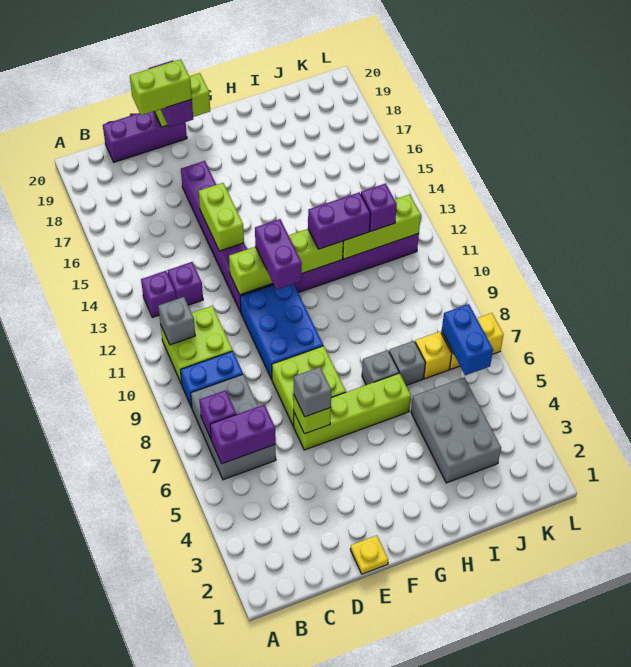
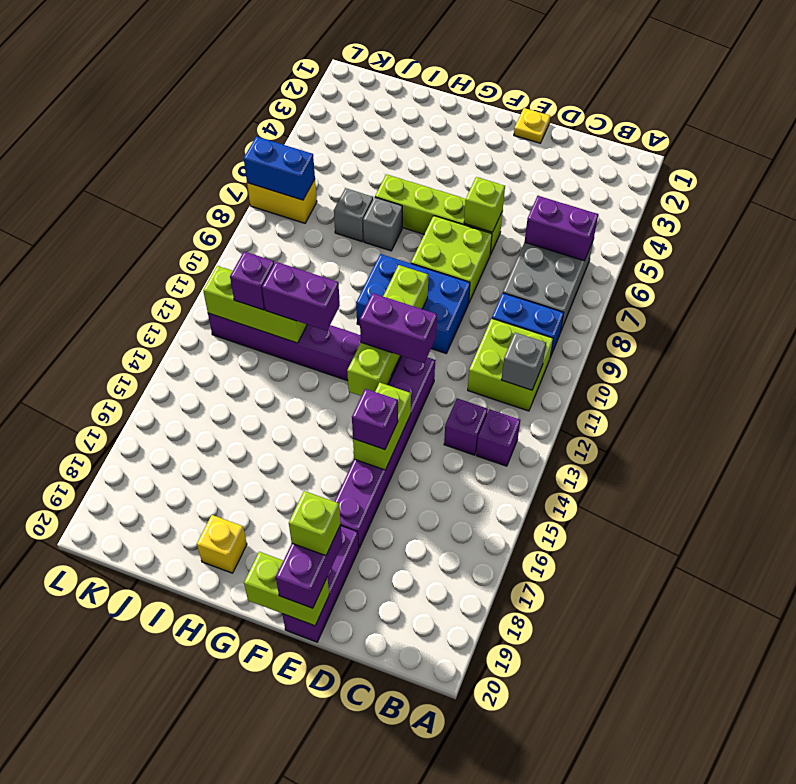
purple 1x1 brick [199,390,236,438] -> purple 1x1 brick moved to [352,389,398,450]
purple 1x3 brick [103,111,187,162] -> purple 1x3 brick turned to [282,526,359,642]
lime 1x2 brick [130,59,192,115] -> lime 1x1 brick [289,491,341,556]
grey 1x1 brick [294,367,331,417] -> none
blue 2x3 brick [240,284,323,379] -> blue 2x3 brick turned to [356,254,470,353]
lime 1x4 brick [229,229,343,295] -> lime 1x4 brick turned to [347,265,428,396]
purple 1x2 brick [255,219,302,290] -> purple 1x2 brick turned to [360,293,437,363]
grey 2x3 brick [411,378,501,483] -> none
yellow 1x1 brick [415,332,452,379] -> yellow 1x1 brick moved to [197,515,247,573]
blue 1x2 brick [442,304,493,375] -> blue 1x2 brick turned to [244,136,315,200]

